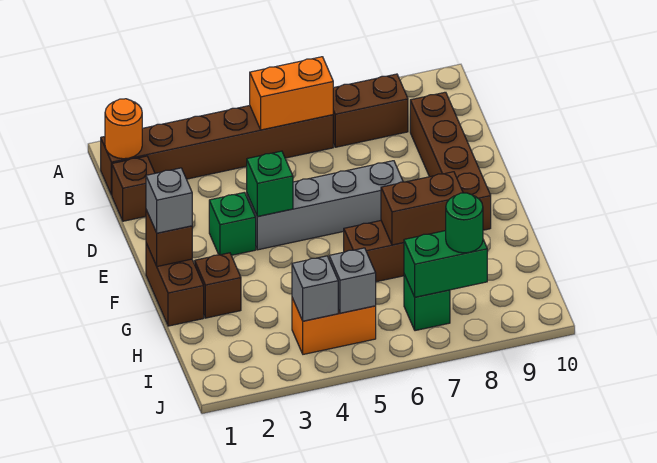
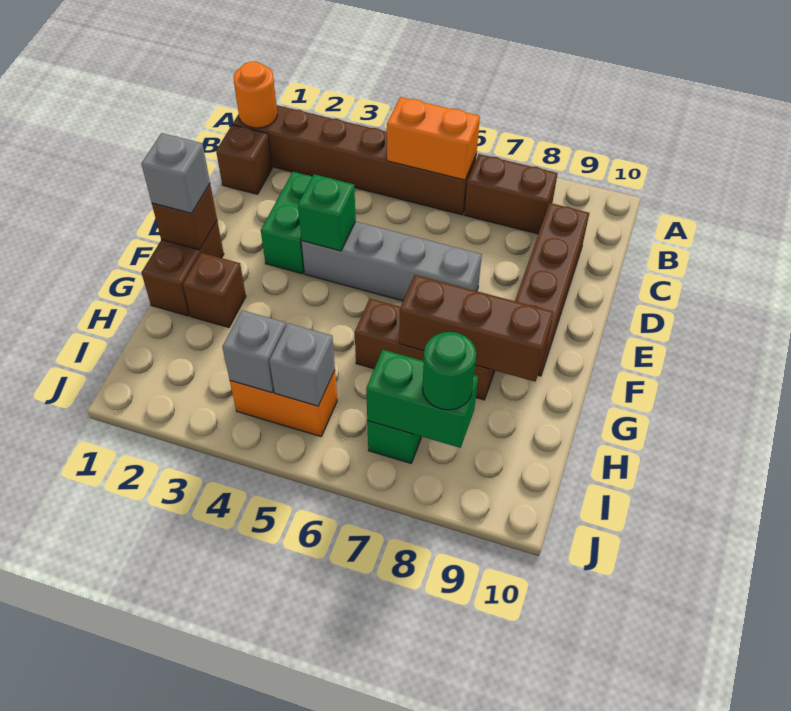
green 1x1 brick [209,192,256,255] -> green 1x2 brick [261,172,312,274]
brown 1x2 brick [381,172,463,245] -> brown 1x3 brick [399,275,554,381]

